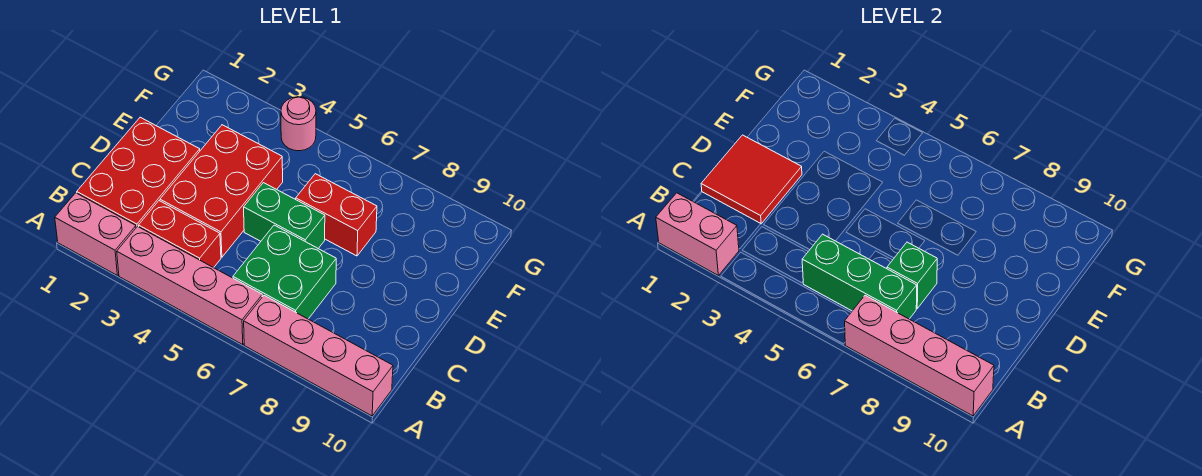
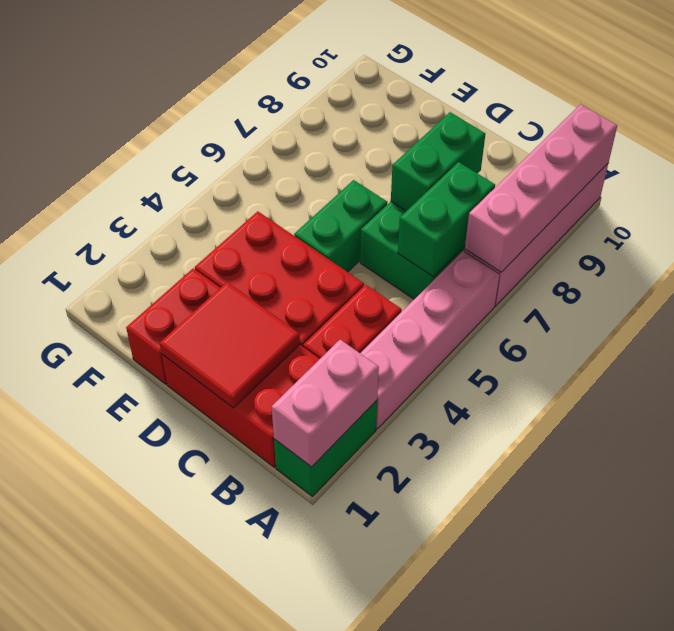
pink 1x2 brick [55,193,136,275] -> green 1x2 brick [274,400,377,496]
green 1x3 brick [802,234,917,319] -> green 1x2 brick [398,162,495,277]
green 1x1 brick [887,242,937,308] -> green 1x2 brick [391,112,485,211]
red 1x2 brick [296,174,377,256] -> red 1x2 brick moved to [126,268,220,384]
pink 1x1 round brick [281,97,316,151] -> none

